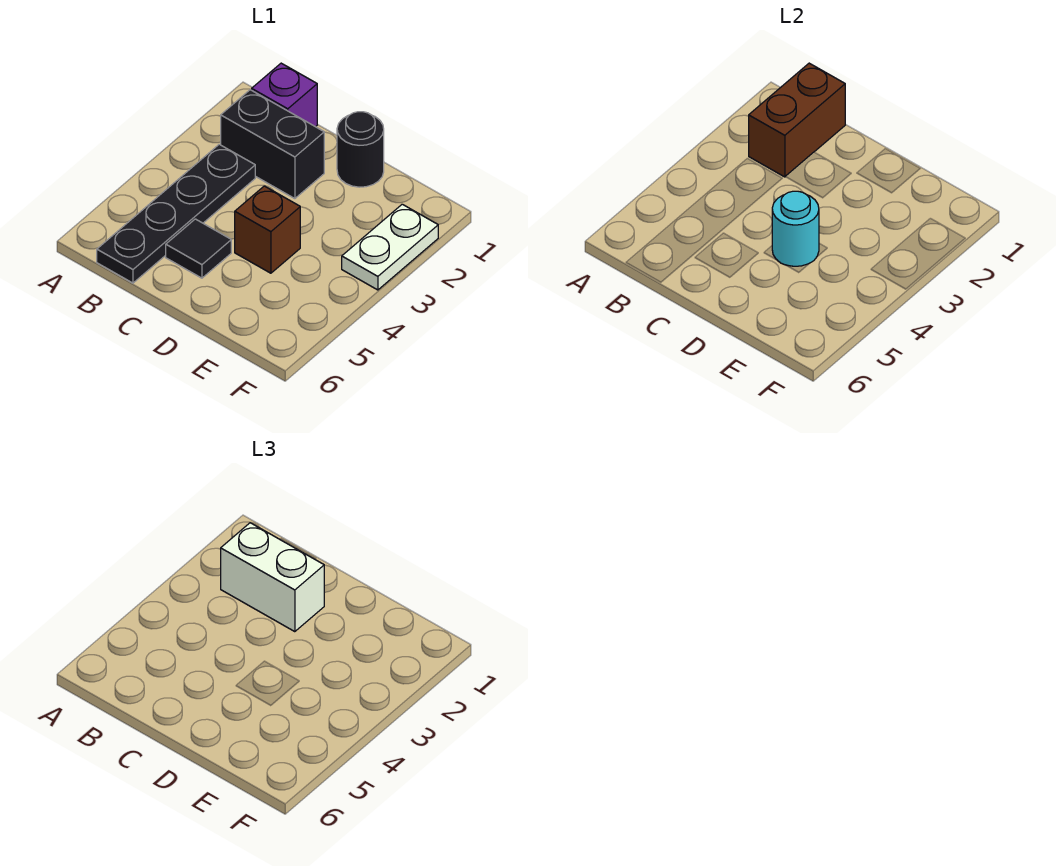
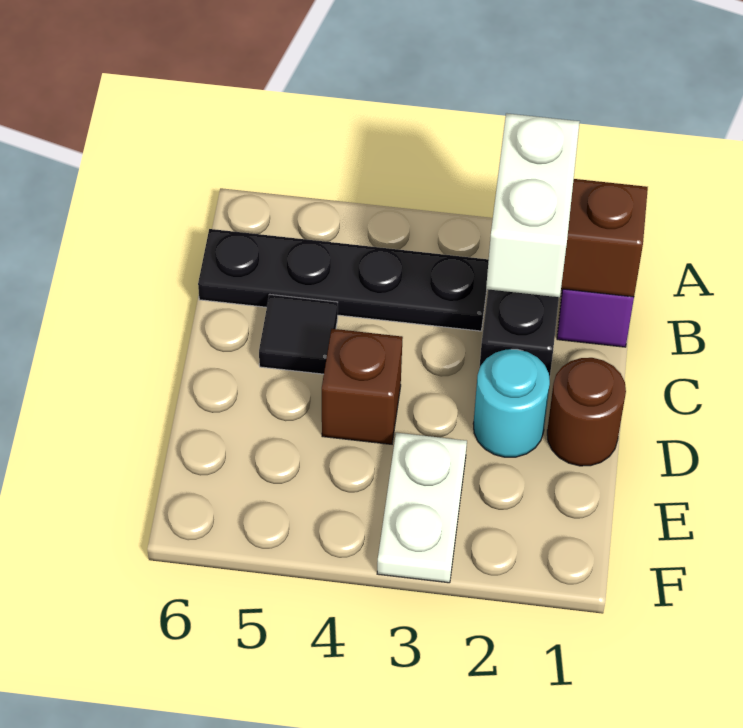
black 1x1 round brick [337,112,384,187] -> brown 1x1 round brick [547,358,626,466]
cyan 1x1 round brick [772,191,819,266] -> cyan 1x1 round brick moved to [473,349,550,457]
white 1x2 plate [342,204,438,290] -> white 1x2 plate turned to [377,433,467,583]

